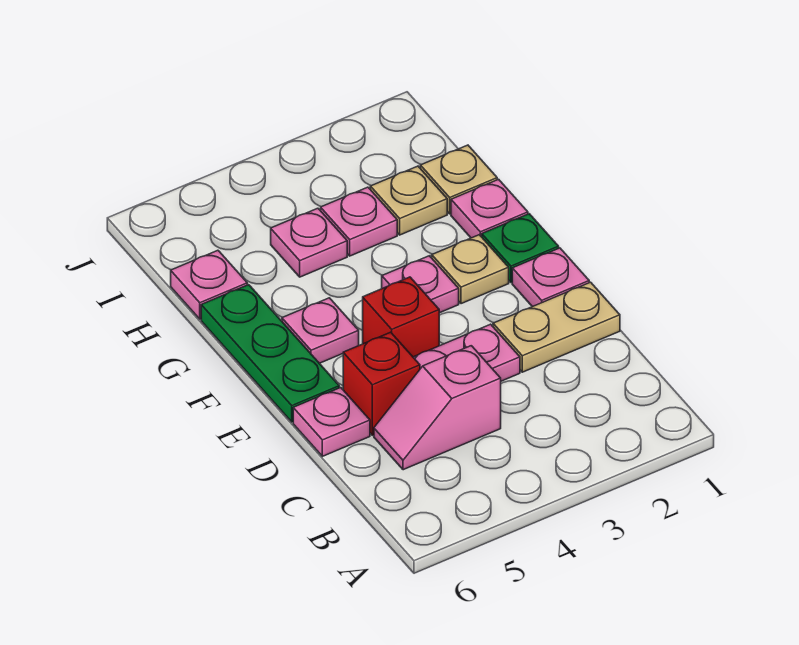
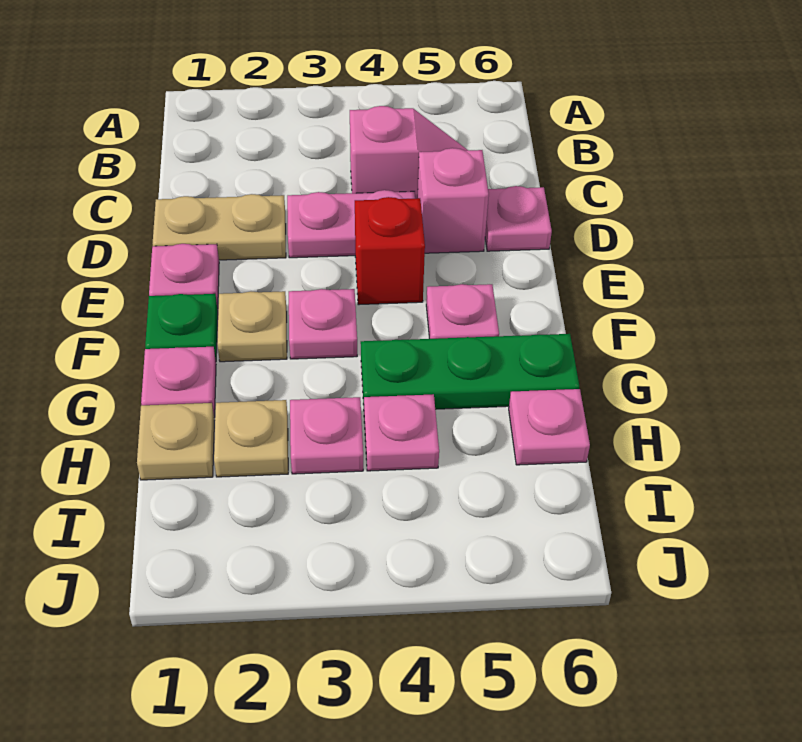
red 1x1 brick [343,332,420,435] -> pink 1x1 brick [418,148,489,253]
green 1x3 plate [201,285,339,422] -> green 1x3 plate turned to [361,334,579,409]

